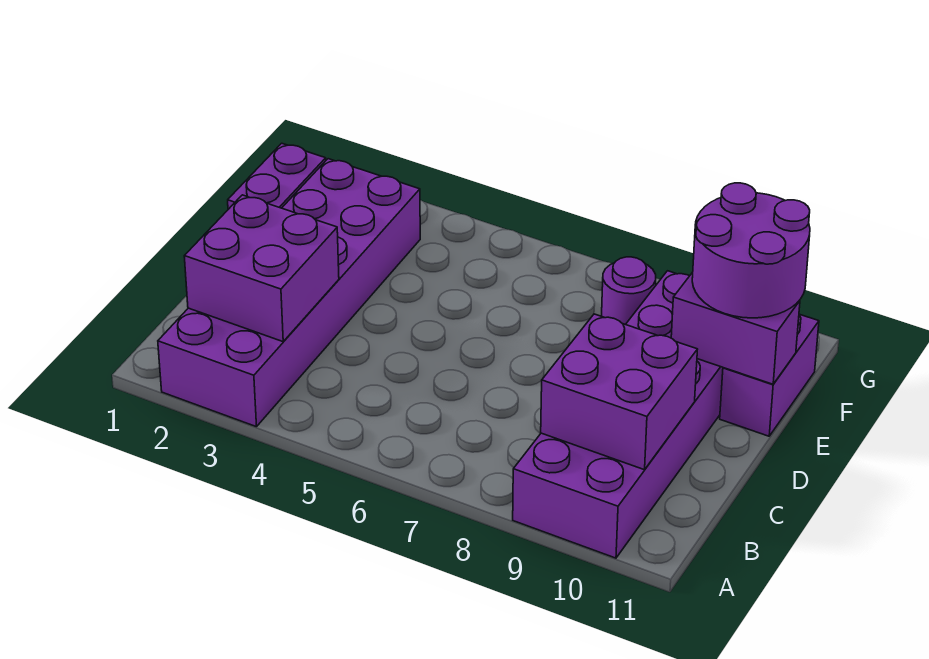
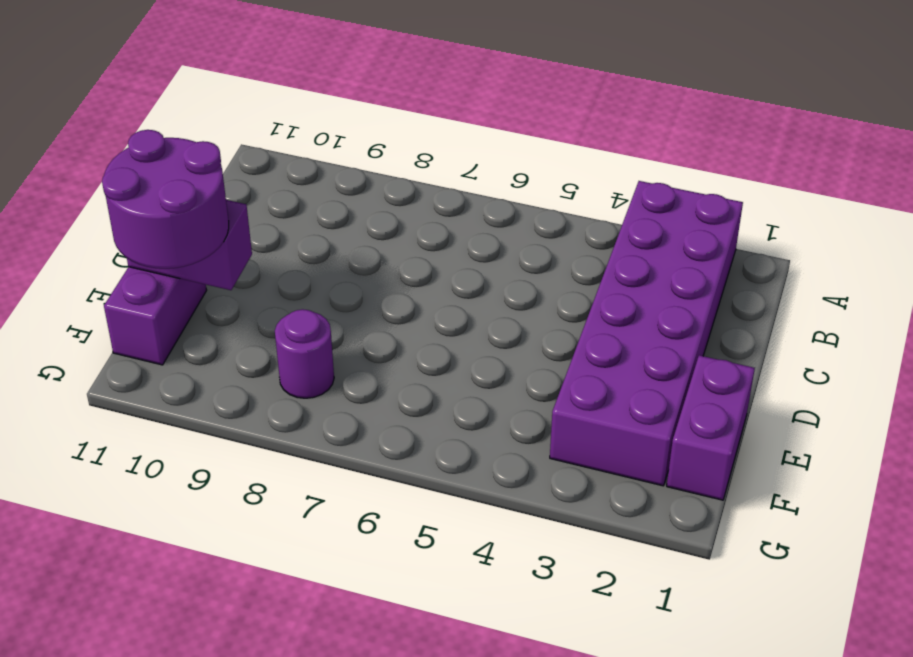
purple 2x6 brick [513,271,723,558] -> none
purple 2x2 brick [184,195,339,342] -> none
purple 2x2 brick [541,314,698,470] -> none

